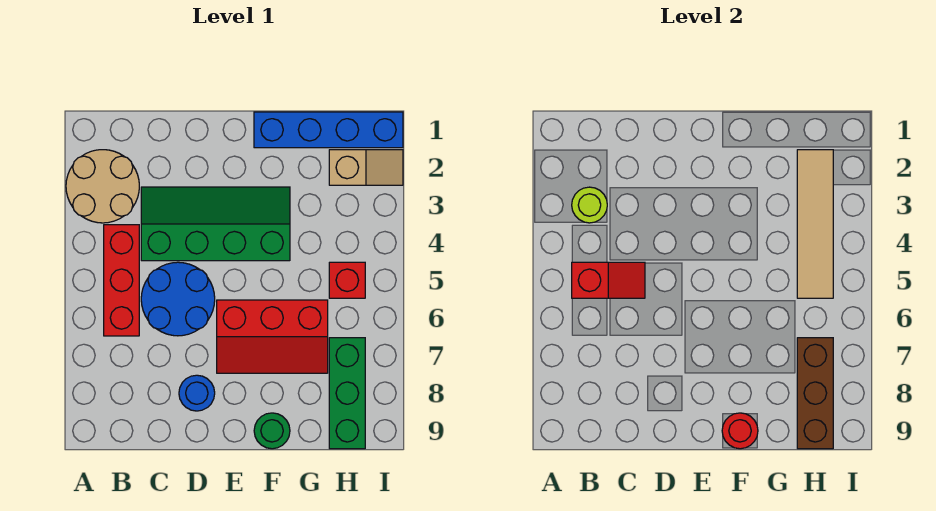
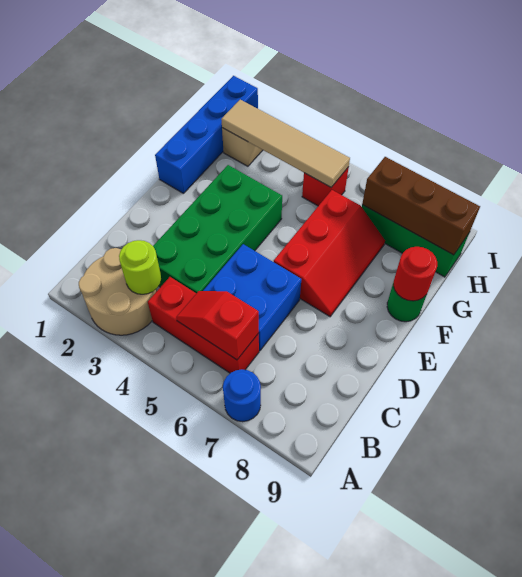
red 1x2 slope [572,262,645,298] -> red 1x2 slope turned to [176,291,259,360]
green 2x4 slope [141,187,290,261] -> green 2x4 brick [153,165,282,293]
blue 2x2 round brick [141,262,215,336] -> blue 2x2 brick [203,244,301,351]
blue 1x1 round brick [179,375,215,411] -> blue 1x1 round brick moved to [223,369,261,422]

